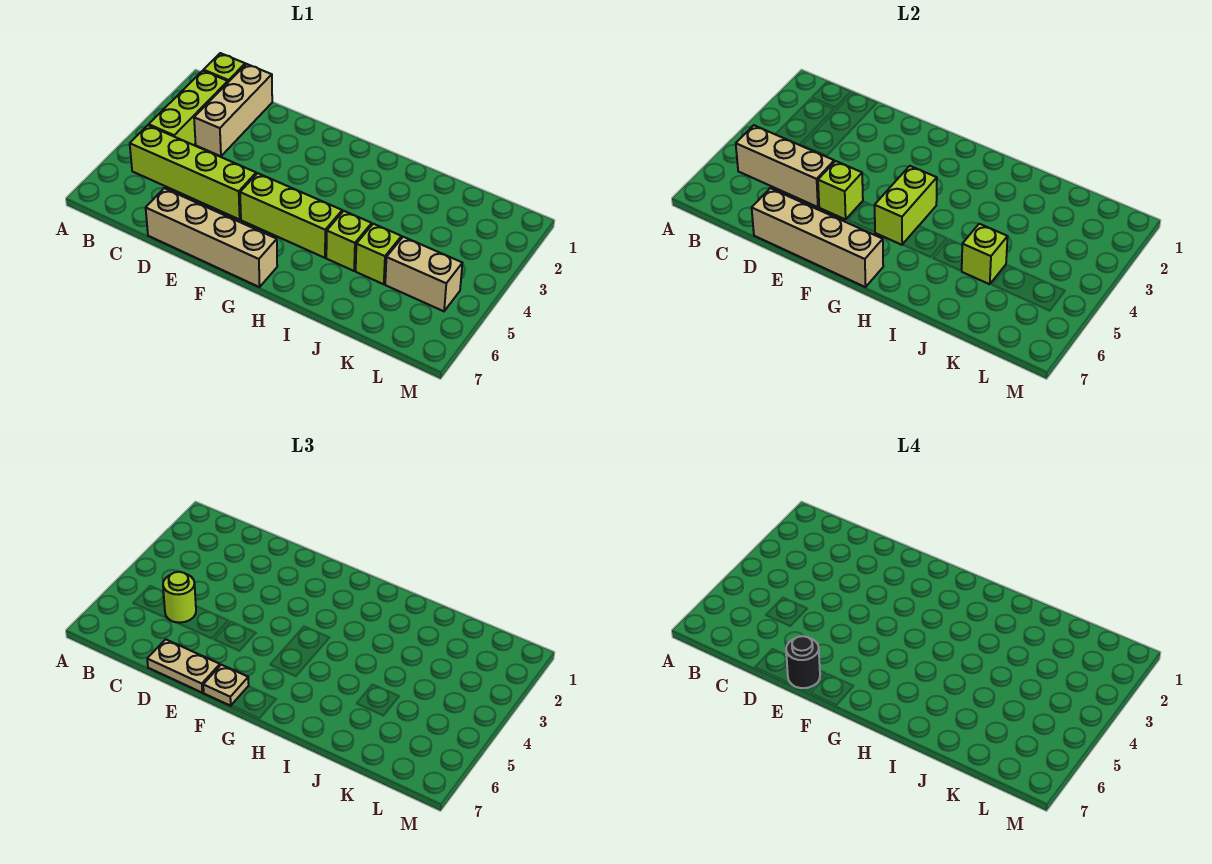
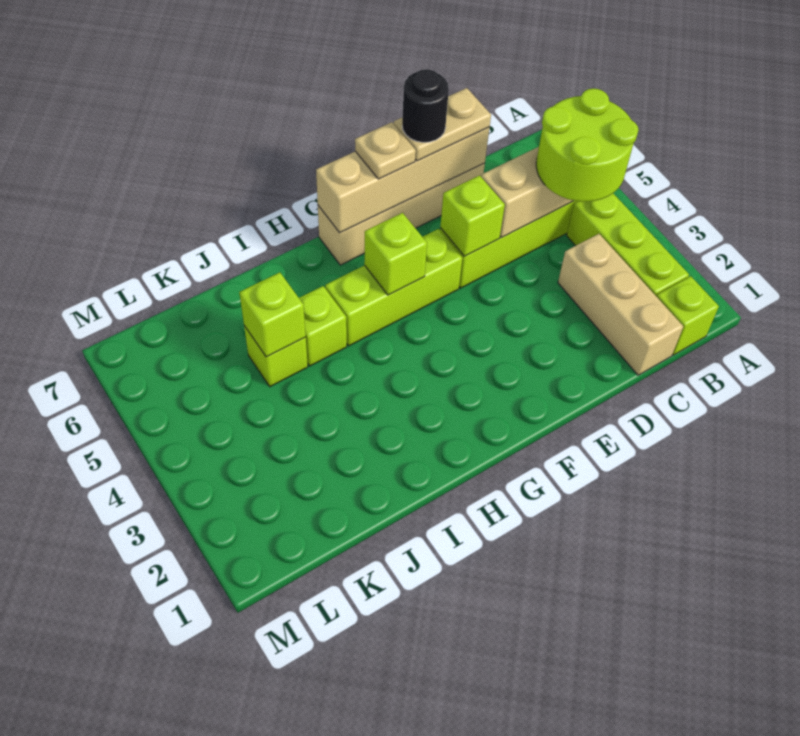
lime 1x1 round brick [163,572,196,623] -> lime 2x2 round brick [536,88,638,202]
lime 1x2 brick [875,166,937,245] -> lime 1x1 brick [364,213,427,295]
tan 1x2 brick [385,237,462,311] -> none

